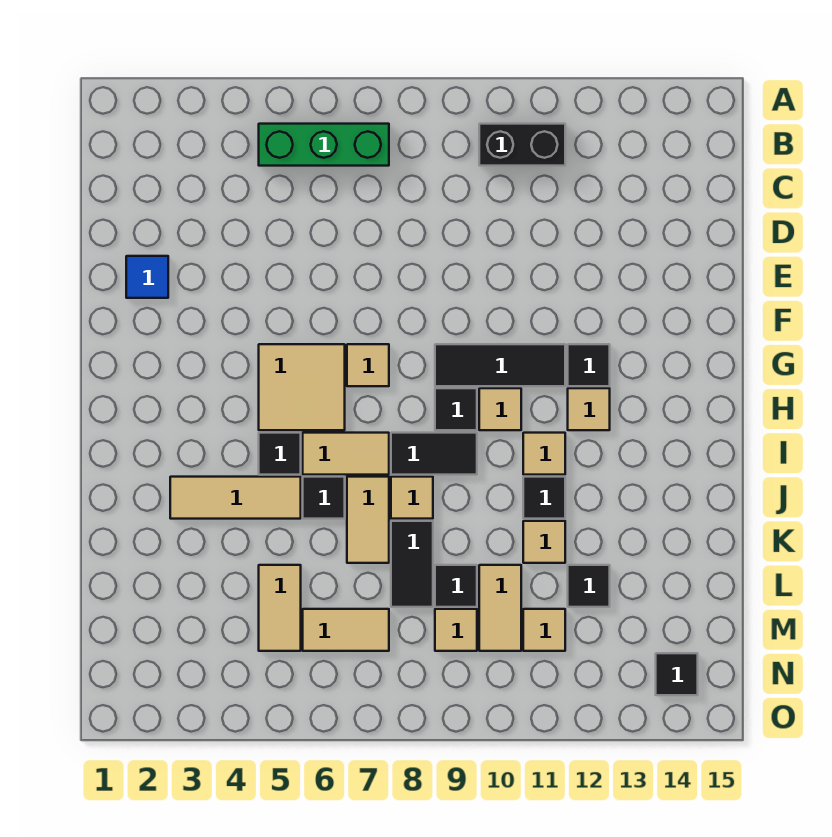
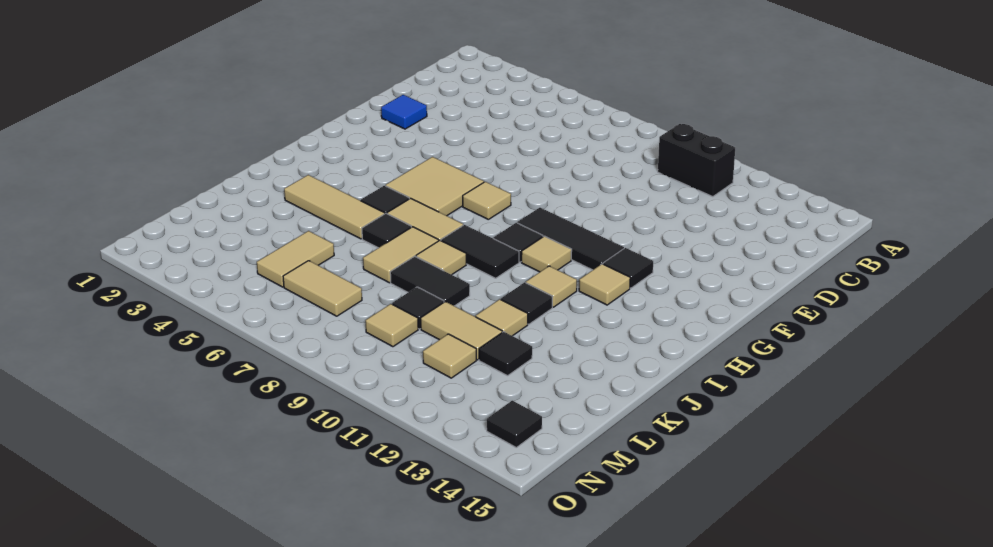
green 1x3 brick [259,124,389,166] -> none
black 1x2 tile [391,521,433,607] -> black 1x2 tile turned to [390,256,470,306]
tan 1x2 tile [479,565,521,651] -> tan 1x2 tile turned to [421,301,502,360]

